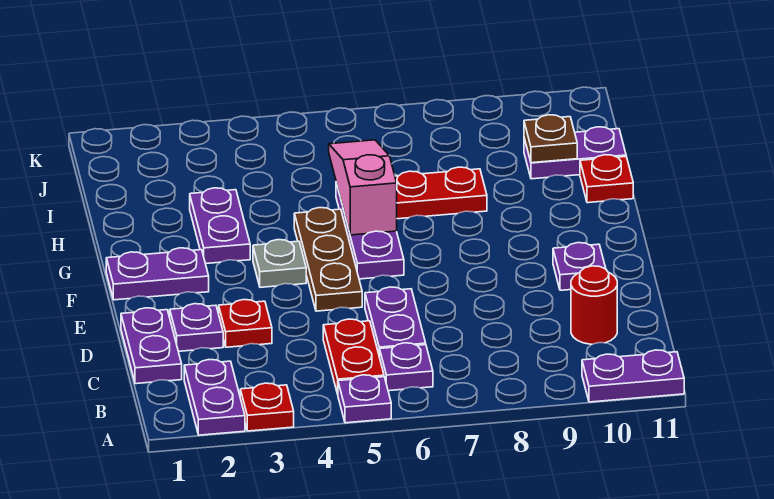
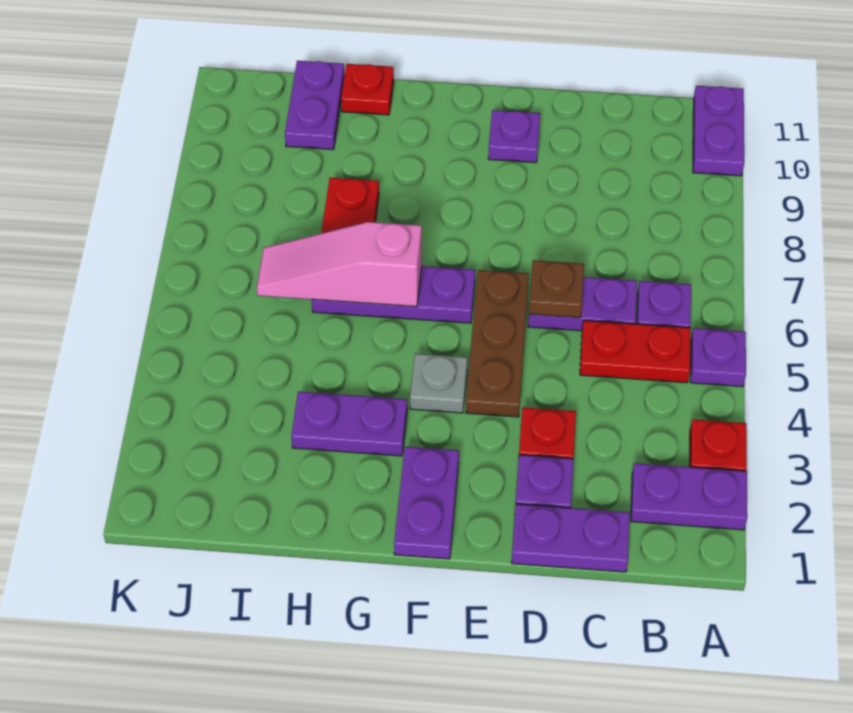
red 1x1 round brick [571,266,617,344] -> none
brown 1x3 plate [294,208,362,311] -> brown 1x3 plate turned to [466,270,529,417]
brown 1x1 plate [524,115,577,163] -> brown 1x1 plate moved to [529,260,584,318]

